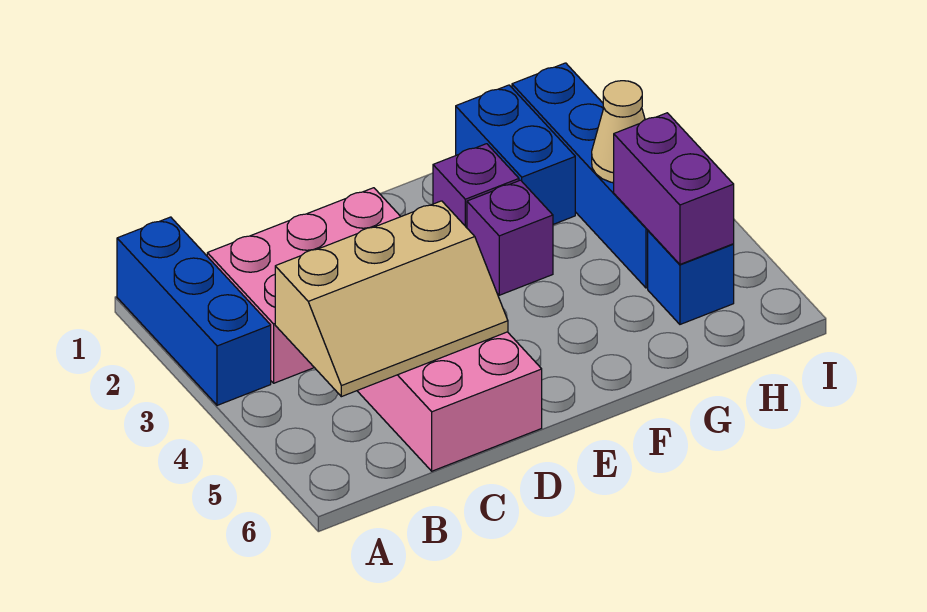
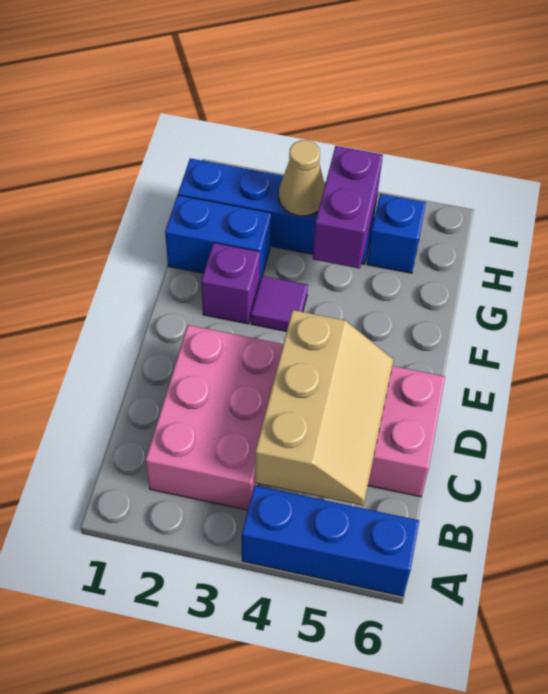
blue 1x3 brick [117,217,271,405] -> blue 1x3 brick moved to [242,486,419,596]
purple 1x1 brick [467,180,553,295] -> purple 1x1 tile [251,276,308,332]
purple 1x2 brick [614,113,734,264] -> purple 1x2 brick turned to [313,146,383,269]

